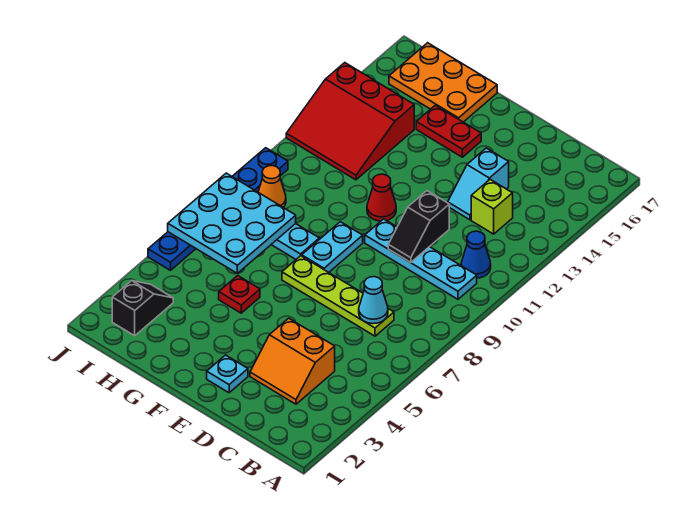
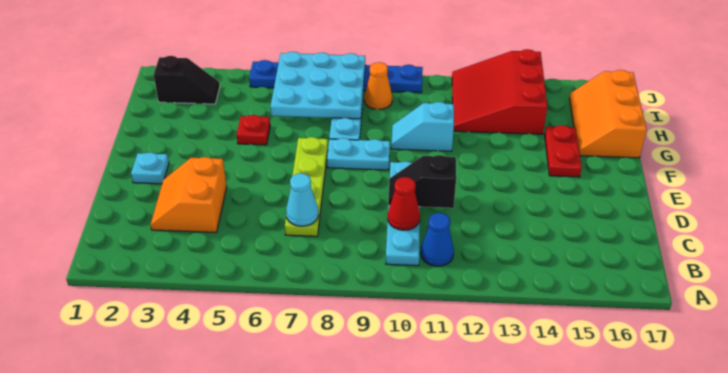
lime 1x1 brick [471,179,513,234] -> none
cyan 1x2 slope [448,148,509,220] -> cyan 1x2 slope moved to [391,102,454,151]
red 1x1 cone [367,174,396,221] -> red 1x1 cone moved to [388,177,420,230]
orange 2x3 plate [389,43,497,122] -> orange 2x3 slope [569,70,647,158]

